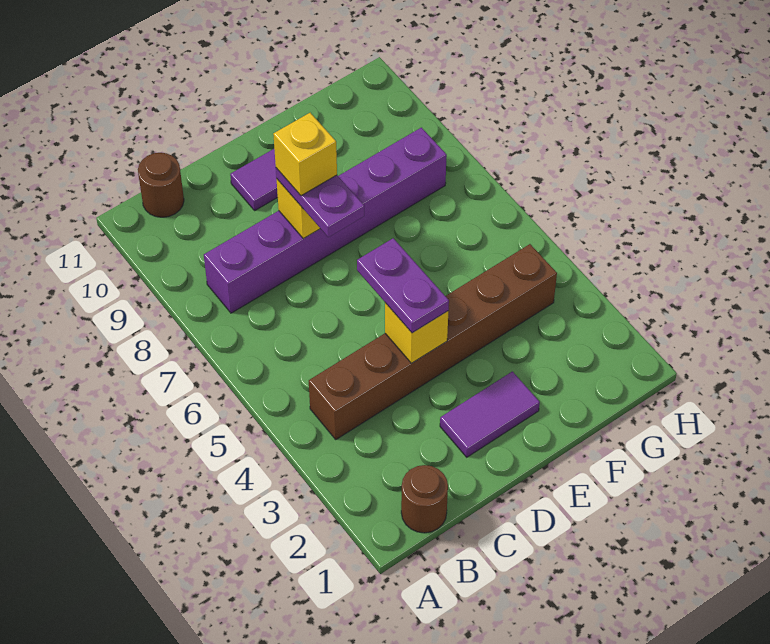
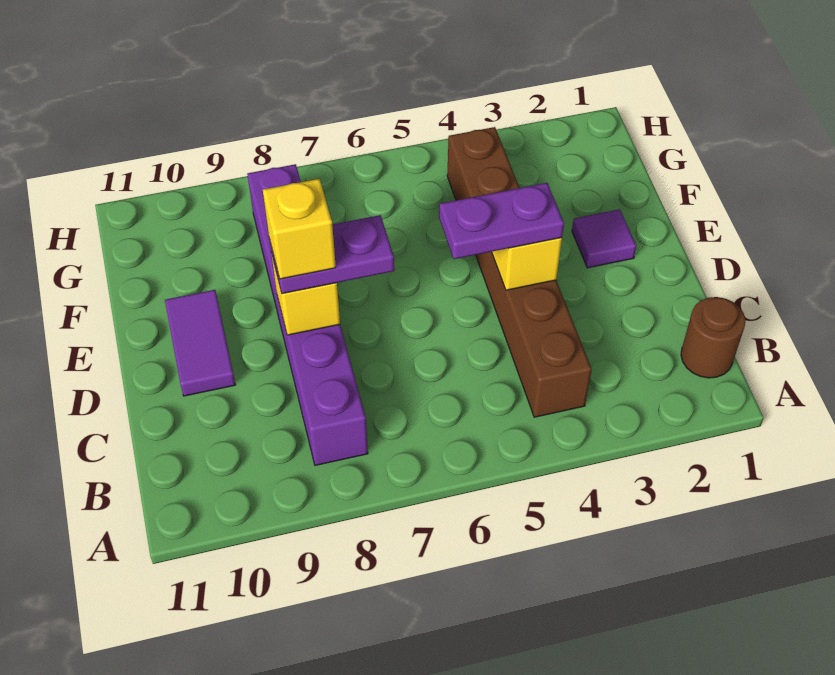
brown 1x1 round brick [138,153,184,217] -> none
purple 1x2 tile [440,371,540,457] -> purple 1x1 tile [572,209,636,268]

